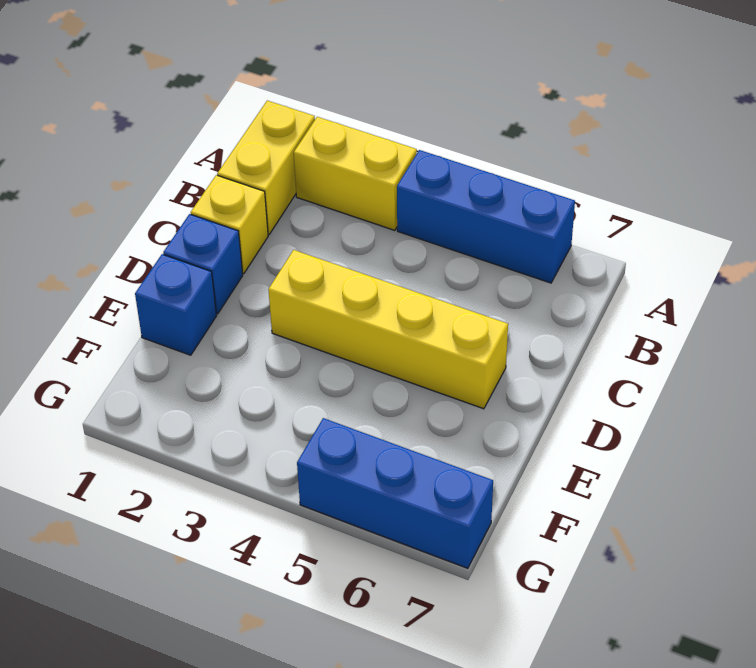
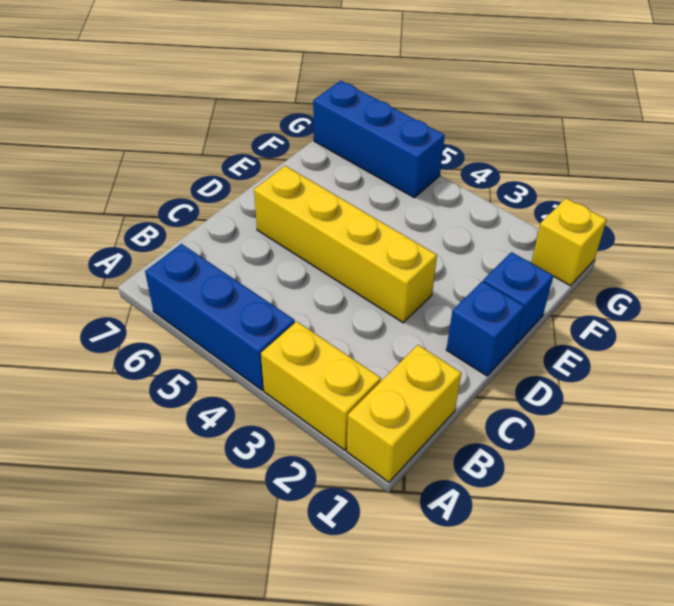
yellow 1x1 brick [191,175,268,274] -> yellow 1x1 brick moved to [531,198,607,286]

